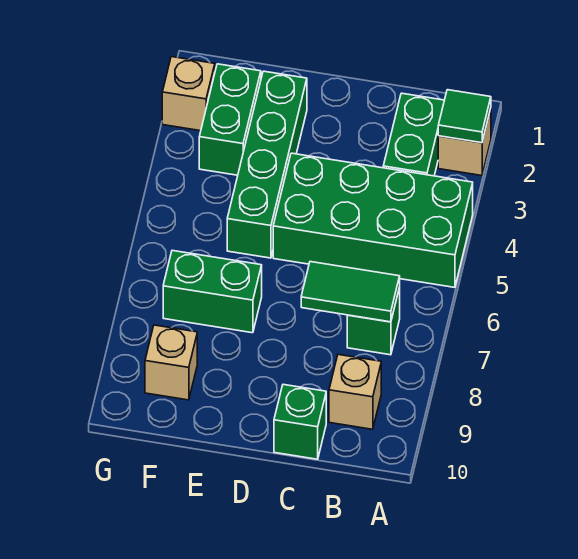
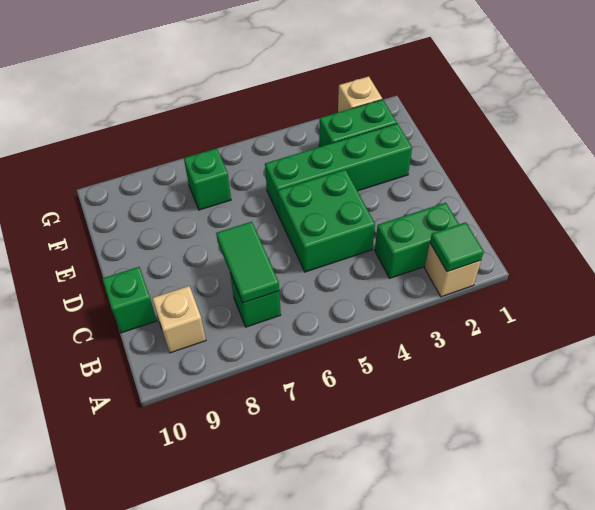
green 2x4 brick [273,153,473,287] -> green 2x2 brick [278,170,375,272]
green 1x2 brick [163,251,262,333] -> green 1x1 brick [184,148,231,210]
tan 1x1 brick [145,325,197,400] -> none

